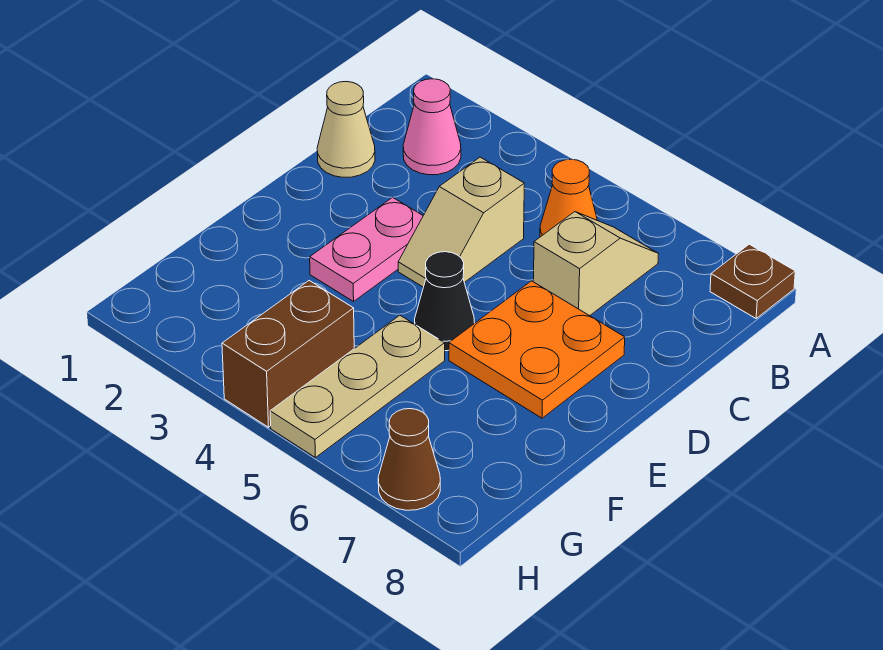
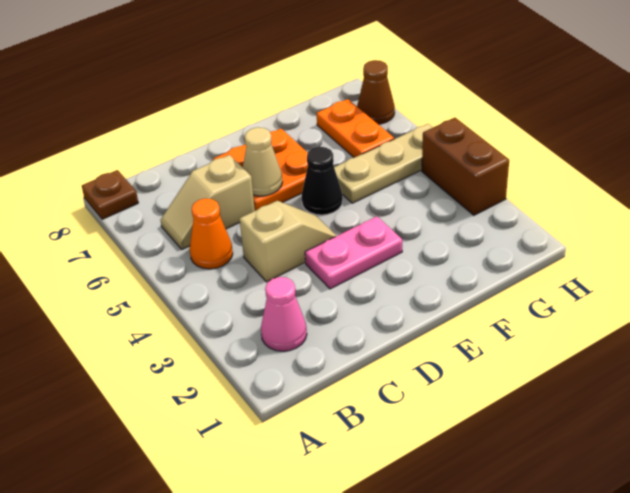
tan 1x1 cone [317,82,375,177] -> tan 1x1 cone moved to [243,127,283,196]
brown 1x2 brick [222,281,354,427] -> brown 1x2 brick turned to [422,118,509,215]
none -> orange 1x2 plate [317,99,394,158]

